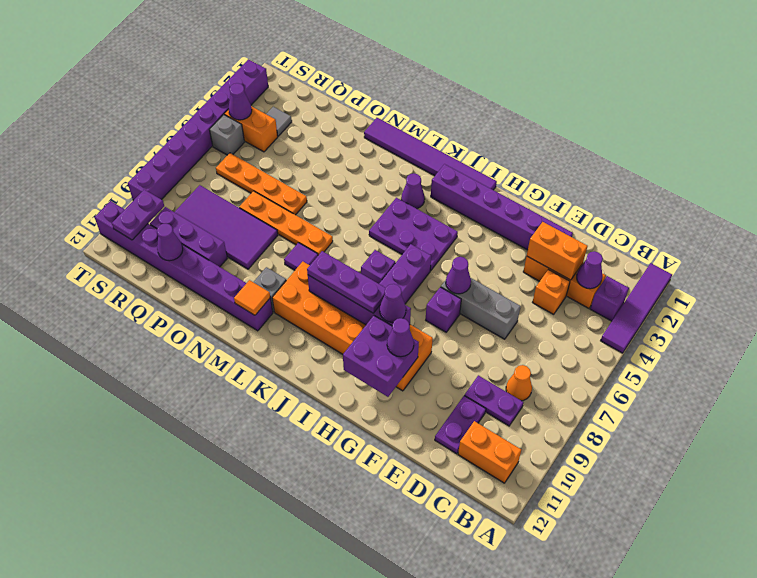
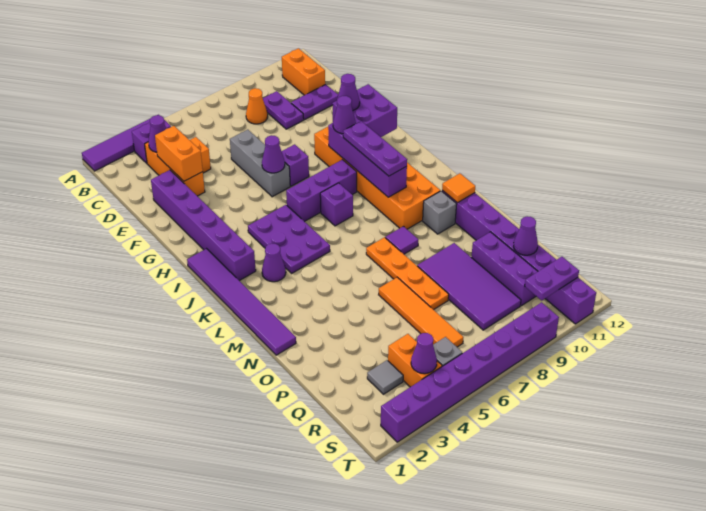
orange 1x4 plate [216,153,307,215] -> orange 1x4 tile [379,277,463,347]

